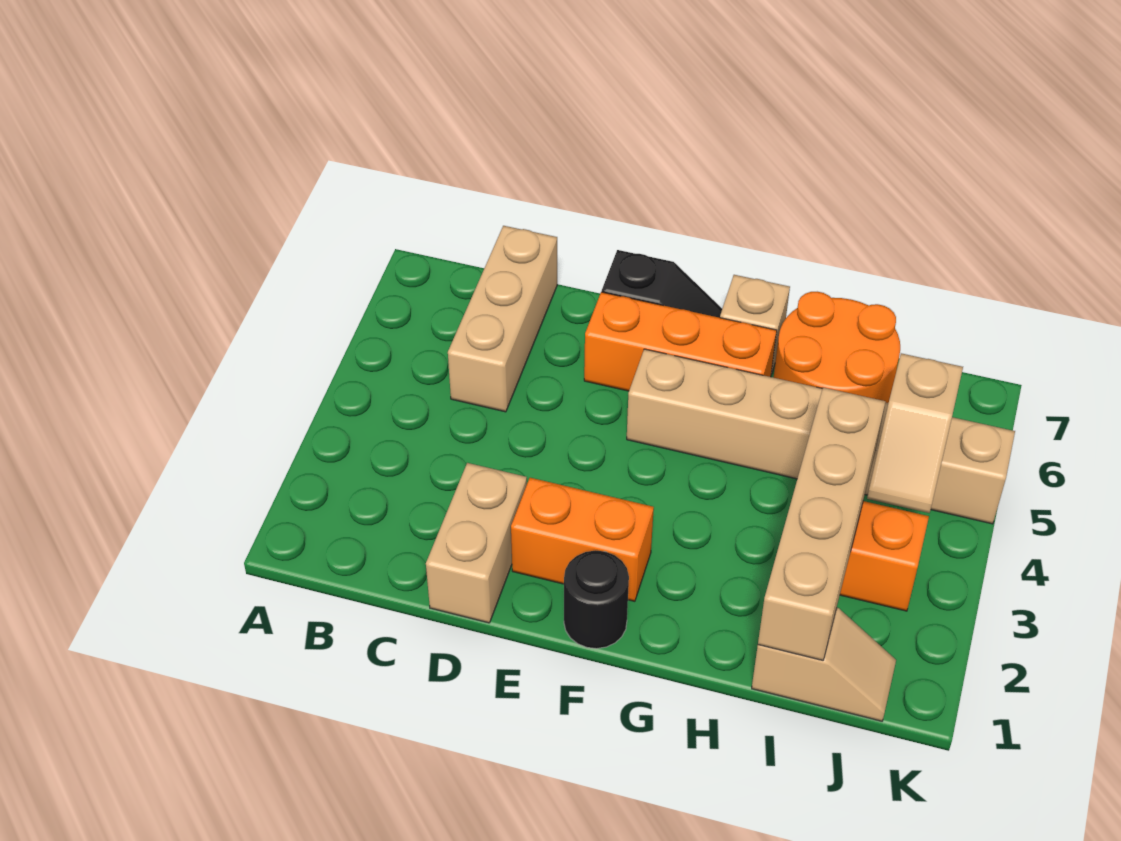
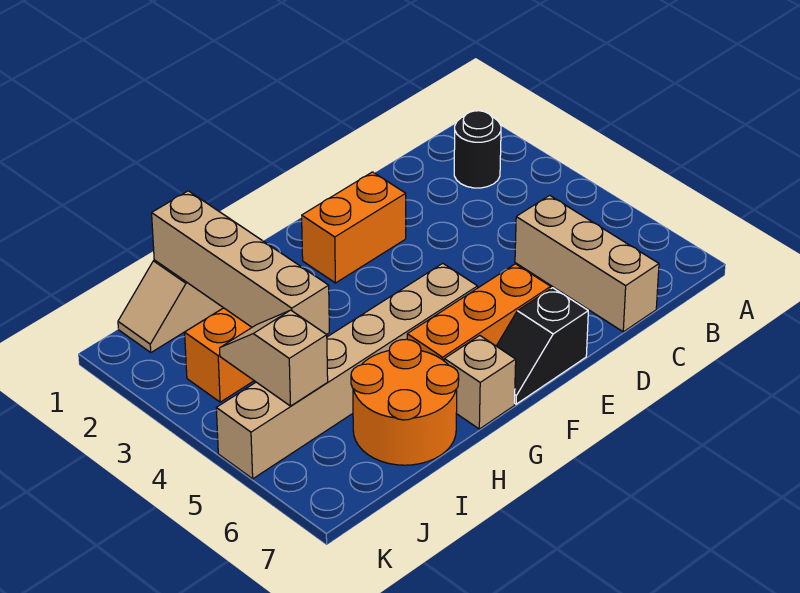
tan 1x2 brick [426,463,527,623] -> none
black 1x1 round brick [564,550,629,649] -> black 1x1 round brick moved to [454,111,501,188]

